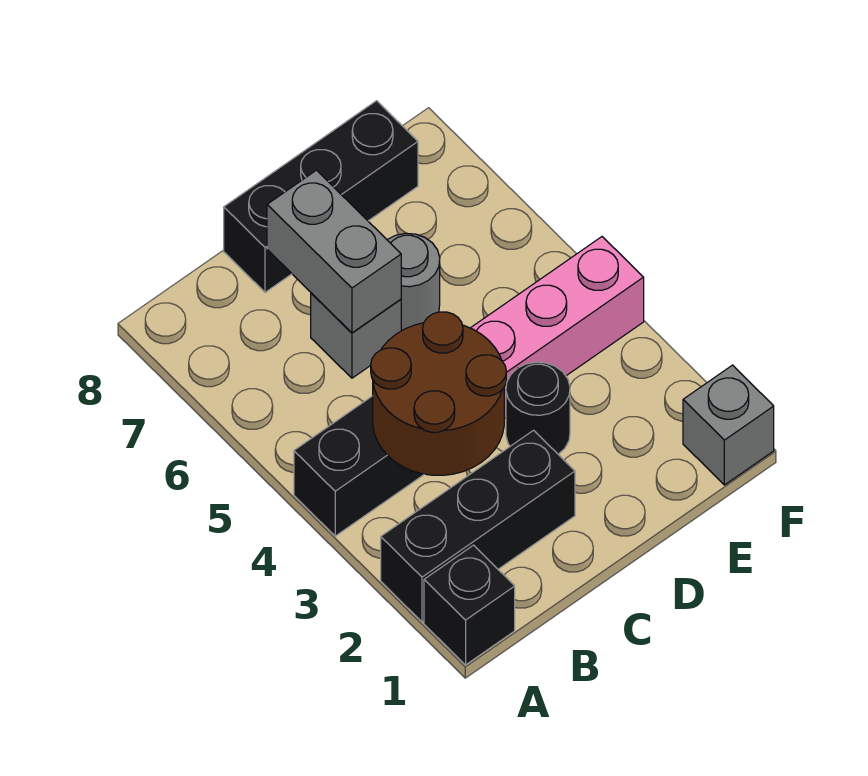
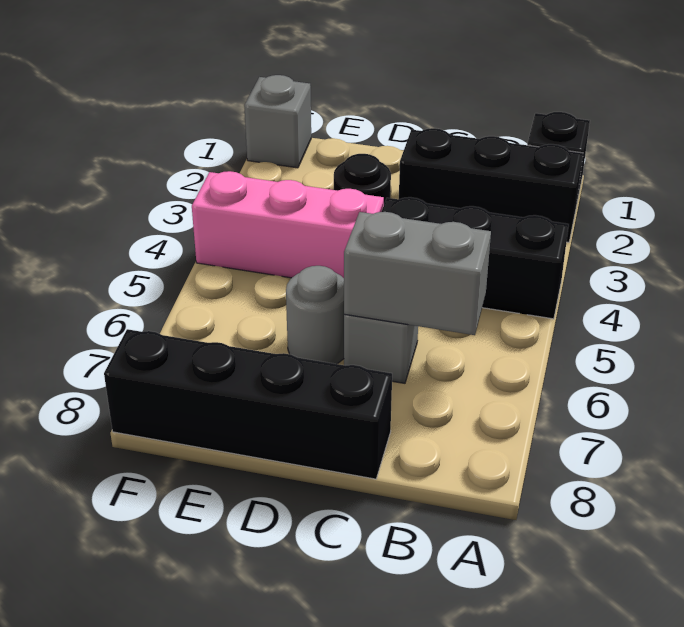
brown 2x2 round brick [371,312,506,475] -> none
grey 1x2 brick [267,170,401,333] -> grey 1x2 brick turned to [344,212,491,335]
black 1x3 brick [224,101,418,292] -> black 1x4 brick [104,329,392,479]

